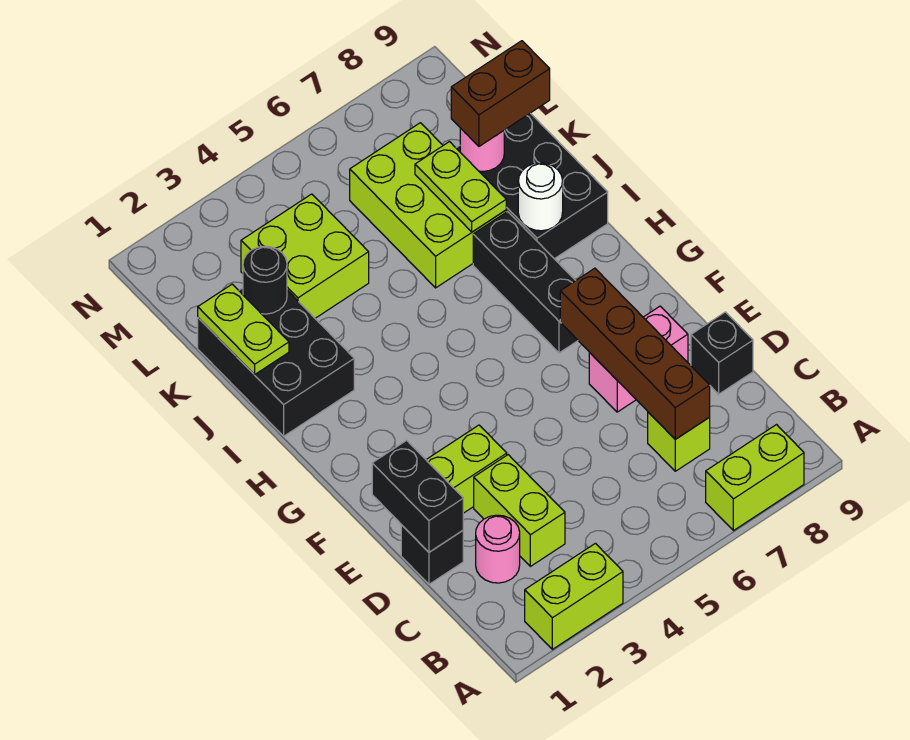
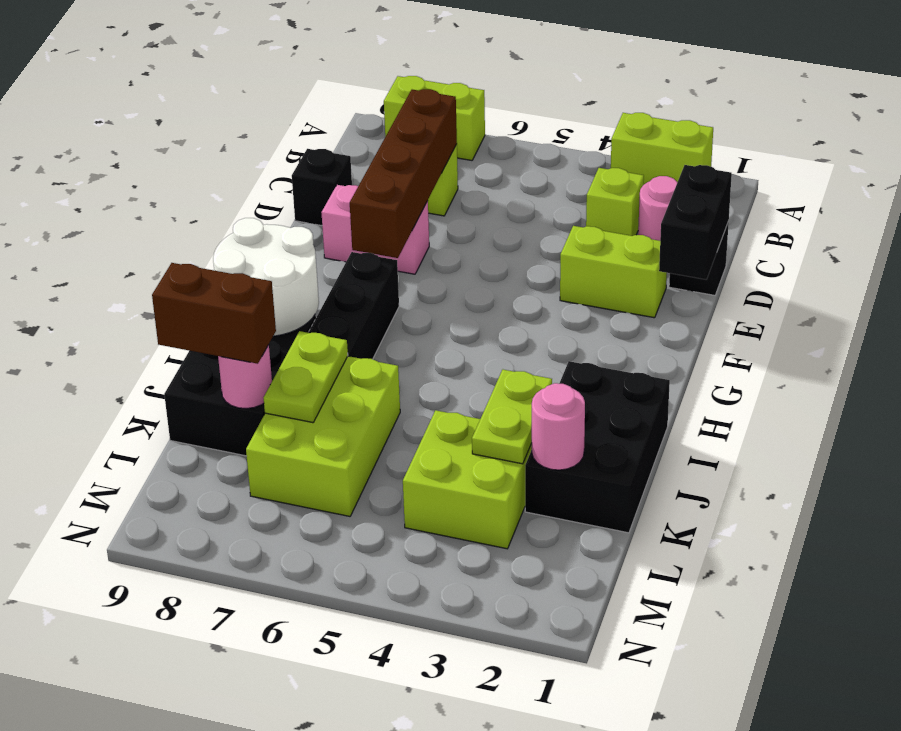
lime 1x2 brick [474,455,565,566] -> lime 1x1 brick [586,168,644,236]
white 1x1 round brick [518,163,563,231] -> white 2x2 round brick [213,218,319,336]
lime 1x2 plate [198,284,289,375] -> lime 1x2 plate moved to [472,370,552,464]
black 1x1 round brick [243,246,287,314] -> pink 1x1 round brick [531,383,585,470]

